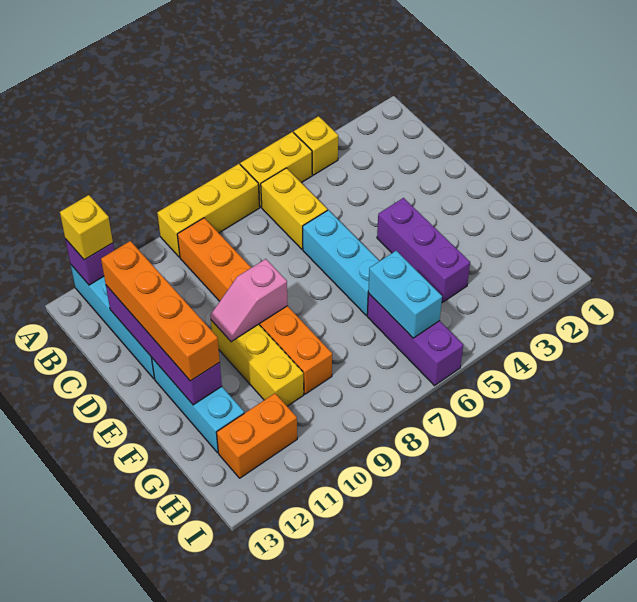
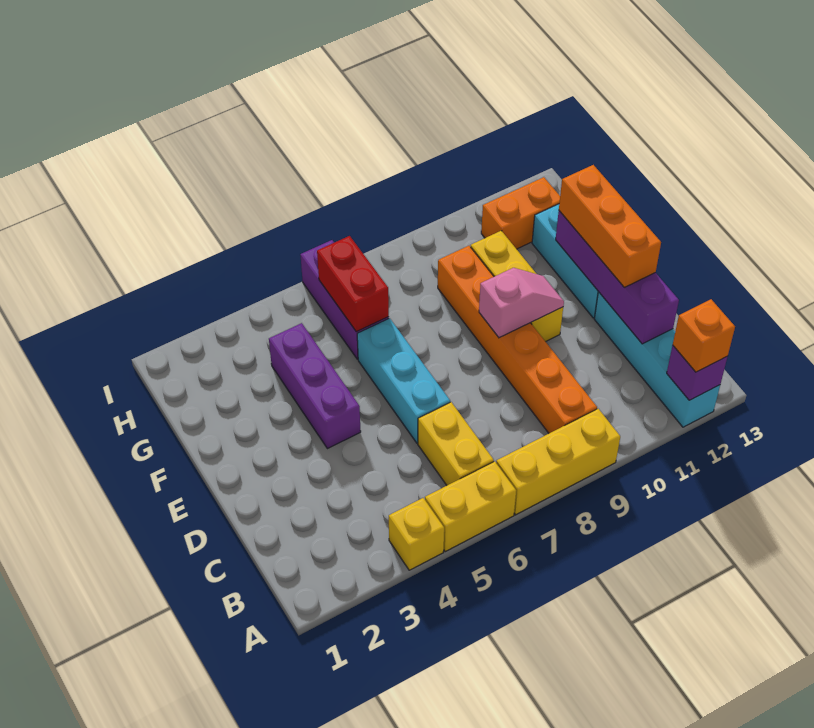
yellow 1x1 brick [60,195,113,260] -> orange 1x1 brick [673,299,735,372]
orange 1x4 brick [101,241,220,381] -> orange 1x3 brick [559,165,661,287]
cyan 1x2 brick [368,251,442,338] -> red 1x2 brick [317,236,389,332]

